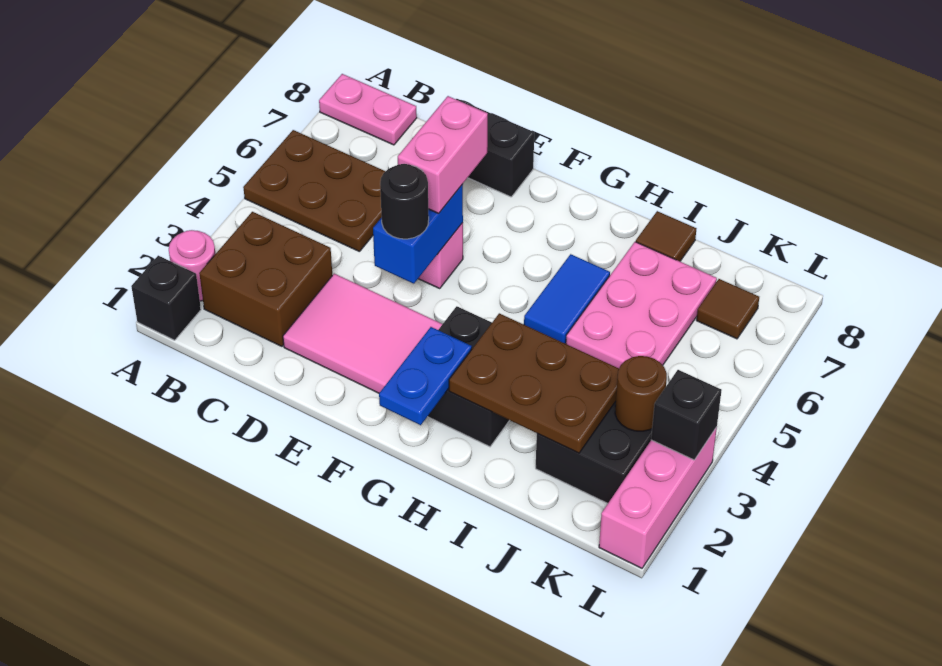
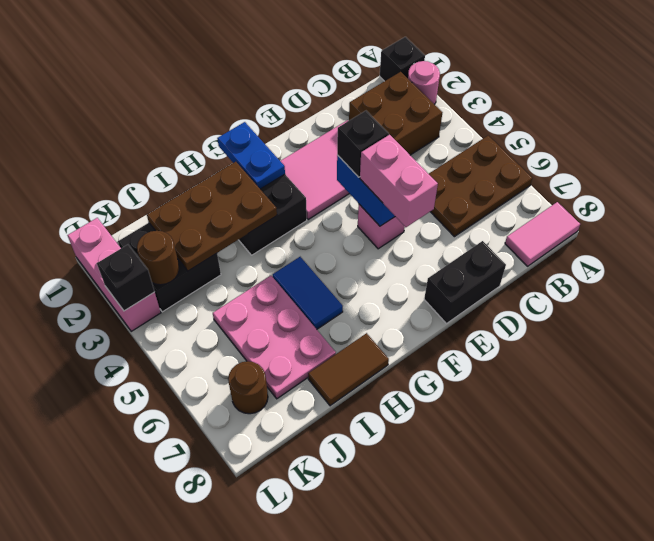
pink 1x2 plate [319,74,417,145] -> pink 1x2 tile [505,202,580,266]
black 1x1 round brick [380,164,429,239] -> black 1x1 brick [337,111,389,177]
brown 1x1 tile [636,211,696,261] -> brown 1x2 tile [308,333,389,406]
brown 1x1 tile [697,279,759,339] -> brown 1x1 round brick [228,361,268,414]

